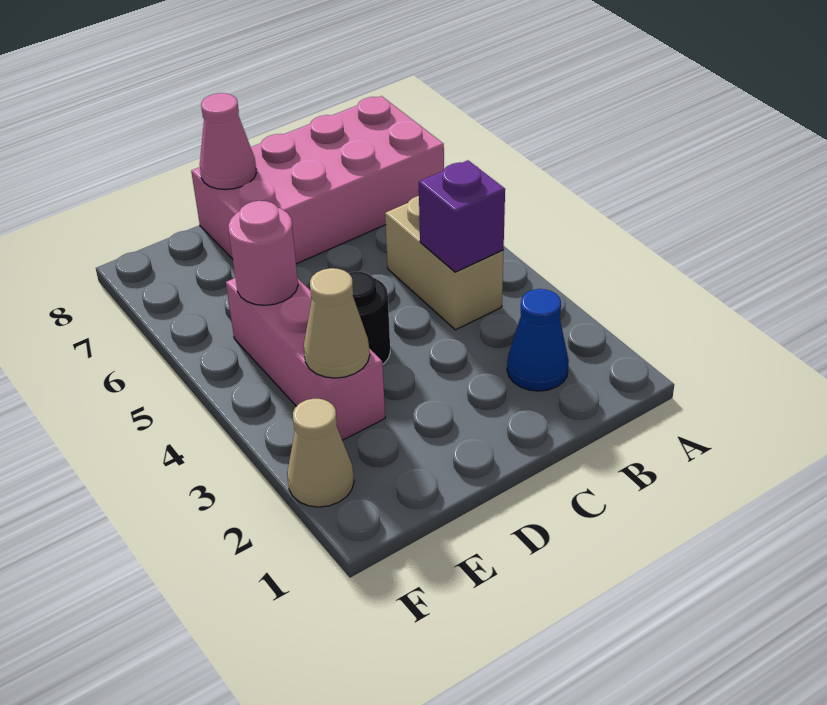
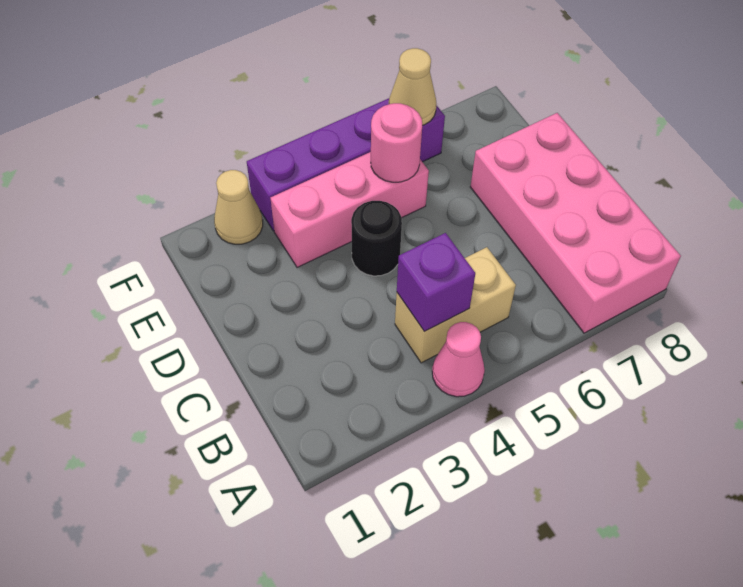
blue 1x1 cone [507,289,569,391] -> none
pink 1x1 cone [200,93,256,190] -> pink 1x1 cone moved to [432,322,485,397]
tan 1x1 cone [304,268,370,378] -> tan 1x1 cone moved to [389,48,436,125]
none -> purple 1x4 brick [247,98,445,231]

